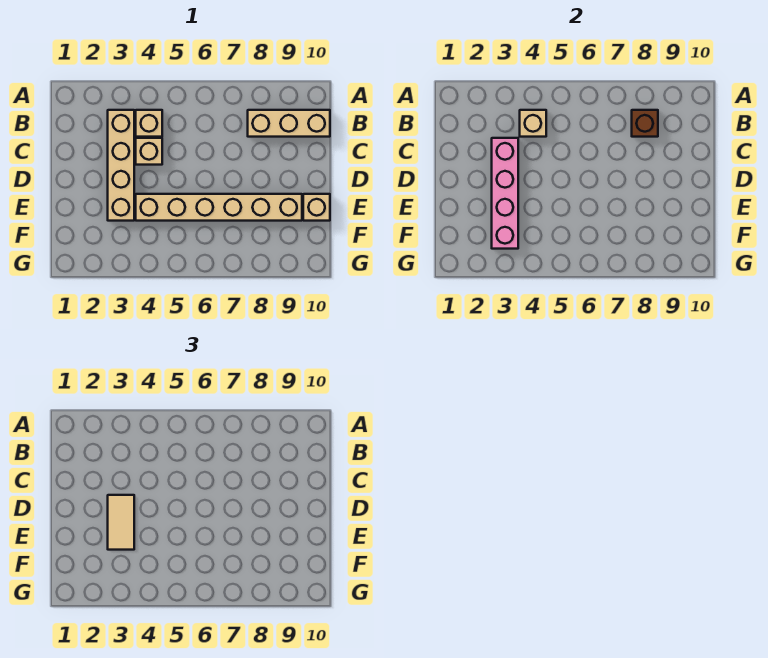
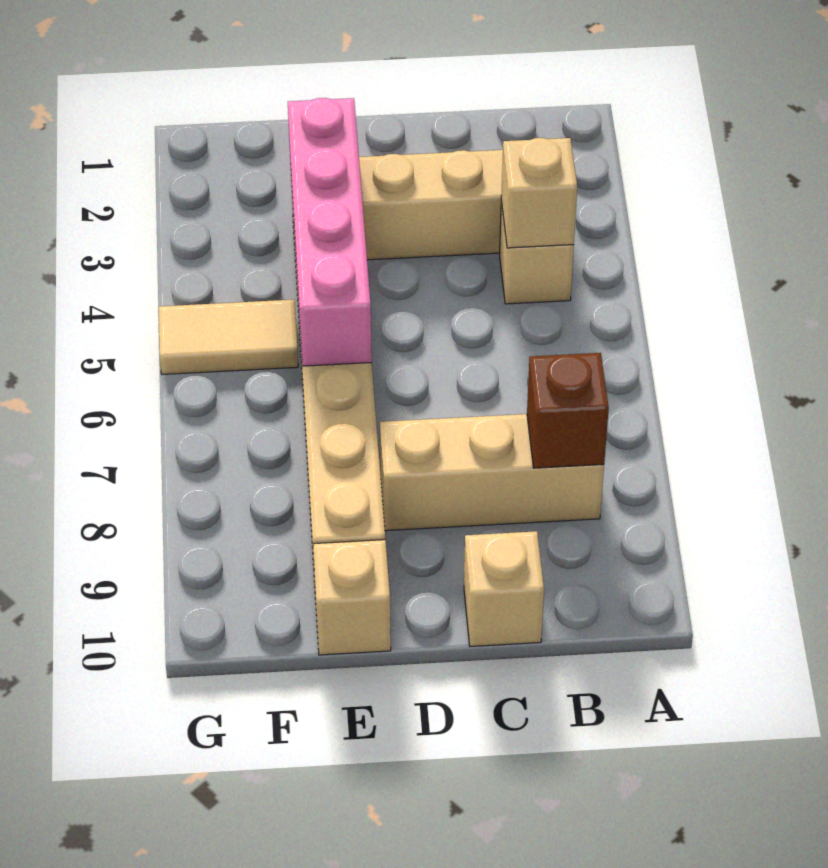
tan 1x3 brick [248,110,330,137] -> tan 1x3 brick turned to [380,414,604,531]
pink 1x4 brick [492,138,518,249] -> pink 1x4 brick turned to [288,98,372,366]
tan 1x1 brick [136,138,162,165] -> tan 1x1 brick moved to [464,531,544,647]
tan 1x2 tile [108,495,134,550] -> tan 1x2 tile moved to [159,300,298,374]

